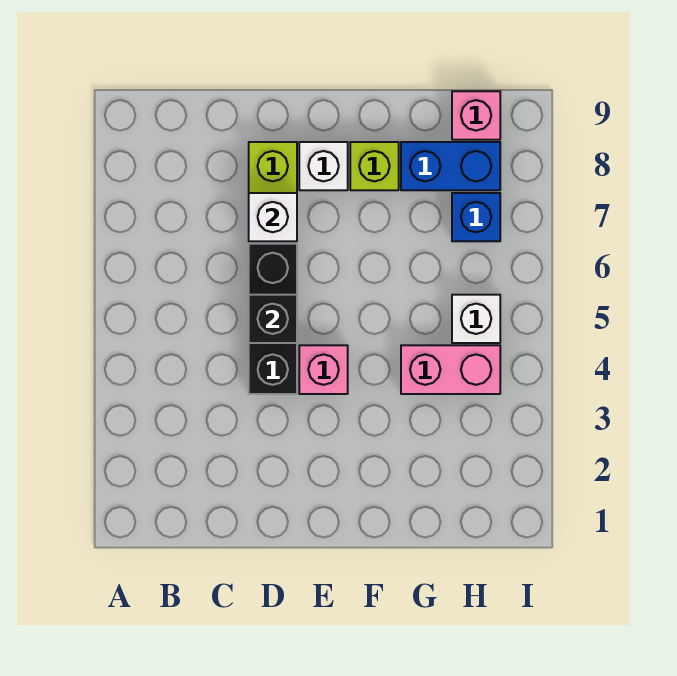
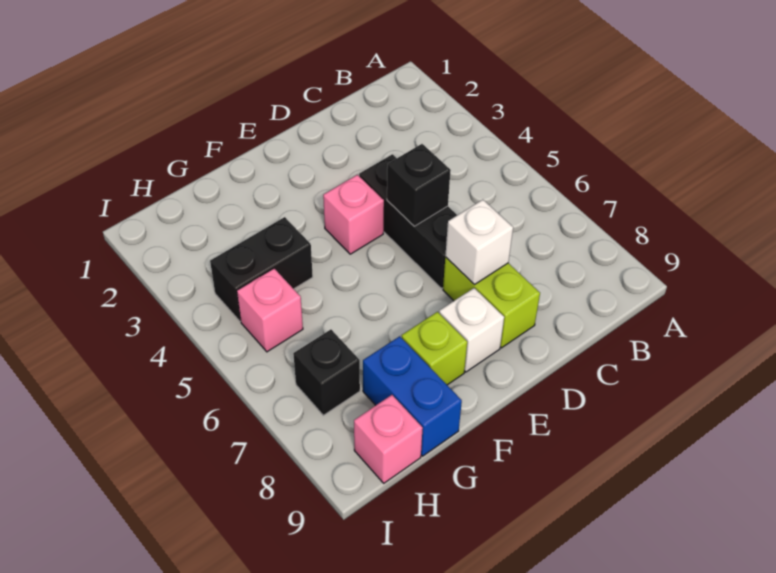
pink 1x2 brick [401,345,500,394] -> black 1x2 brick [210,217,313,321]
blue 1x2 brick [401,142,500,190] -> blue 1x2 brick turned to [363,336,462,456]
white 1x1 brick [452,295,500,343] -> pink 1x1 brick [237,268,303,352]
blue 1x1 brick [452,193,500,241] -> black 1x1 brick [293,330,360,415]

